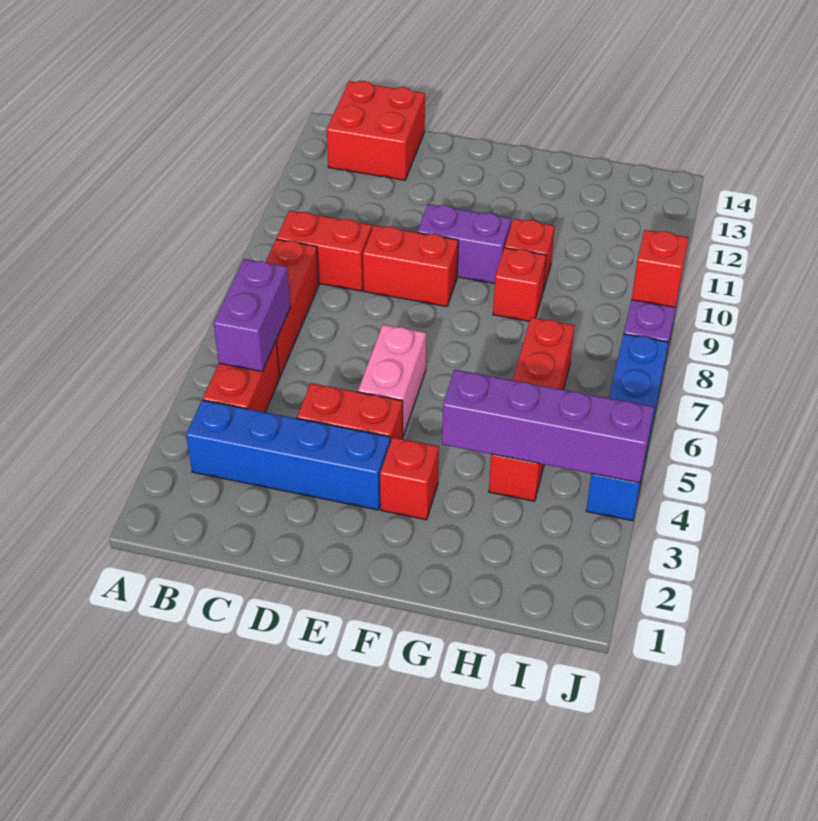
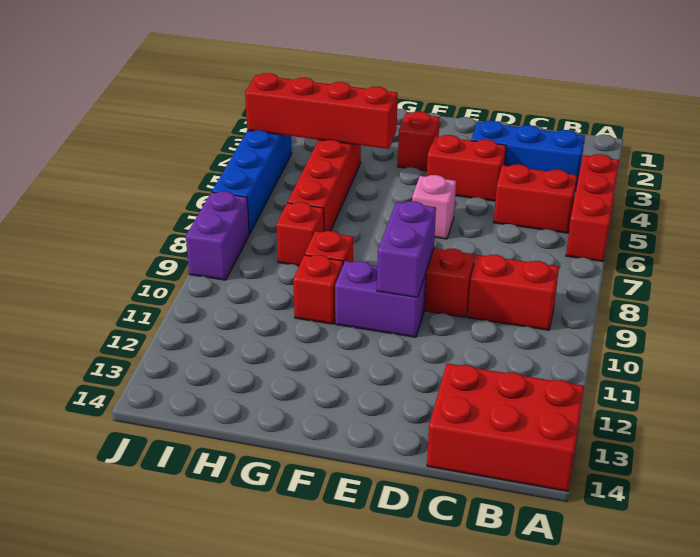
blue 1x4 brick [186,400,390,510] -> blue 1x3 brick [471,121,585,191]
red 1x2 brick [203,342,280,412] -> red 1x2 brick turned to [494,164,577,233]
purple 1x2 brick [214,259,290,371] -> purple 1x2 brick moved to [377,201,436,297]
red 1x3 brick [266,239,319,377] -> red 1x3 brick moved to [566,154,619,261]
red 2x2 brick [327,81,425,180] -> red 2x3 brick [427,364,584,491]
pink 1x2 brick [358,325,426,436] -> pink 1x1 brick [412,175,456,239]
purple 1x4 brick [442,370,654,483] -> red 1x4 brick [245,73,398,149]
red 1x1 brick [631,230,689,307] -> red 1x1 brick moved to [276,202,324,266]

